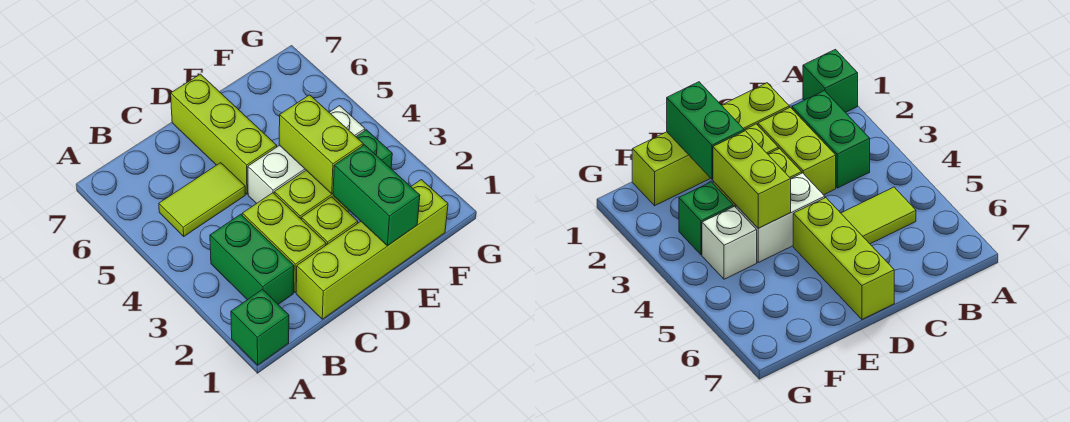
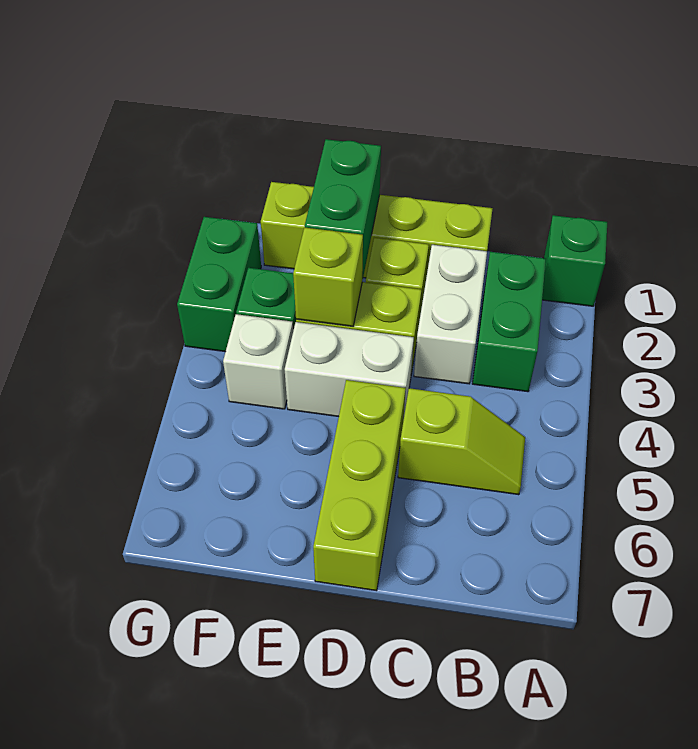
lime 1x2 tile [159,163,245,236] -> lime 1x2 slope [398,388,525,495]
lime 1x2 brick [242,193,326,293] -> white 1x2 brick [414,245,487,384]
lime 1x2 brick [279,95,363,194] -> lime 1x1 brick [293,228,363,326]
none -> green 1x2 brick [177,217,261,352]

